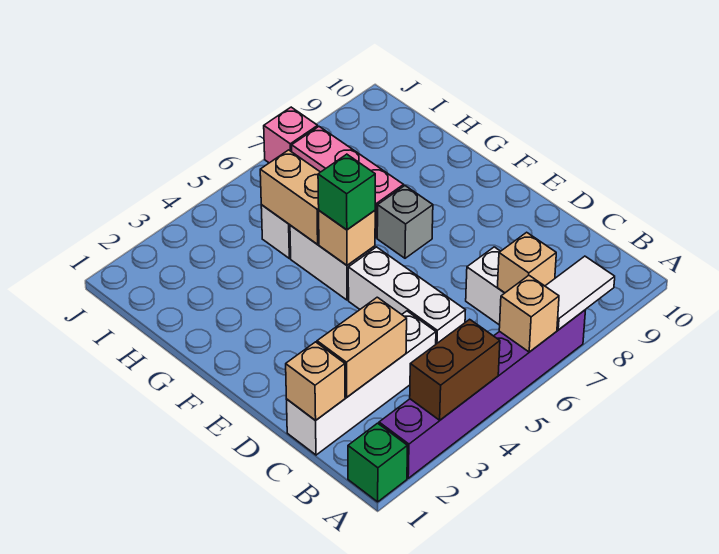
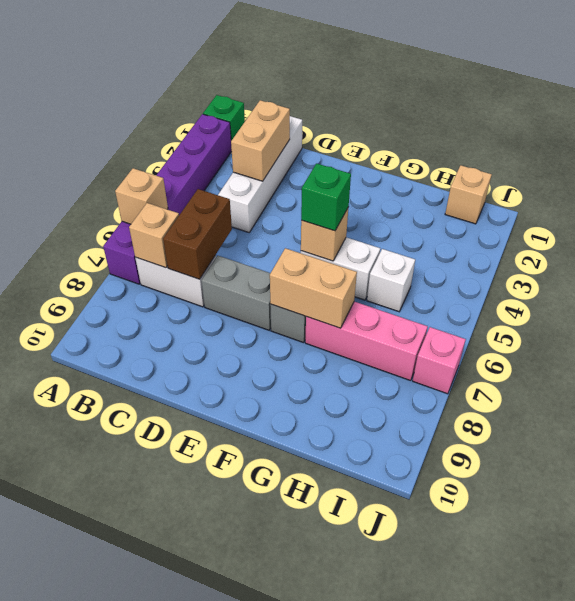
brown 1x2 brick [410,319,500,420] -> brown 1x2 brick moved to [163,189,232,279]
white 1x2 tile [545,256,615,330] -> none
tan 1x1 brick [286,342,345,421] -> tan 1x1 brick moved to [445,165,492,224]
white 1x3 brick [348,247,465,344] -> none
none -> grey 1x2 brick [201,255,271,330]
tan 1x2 brick [260,150,320,244] -> tan 1x2 brick moved to [270,248,357,328]

